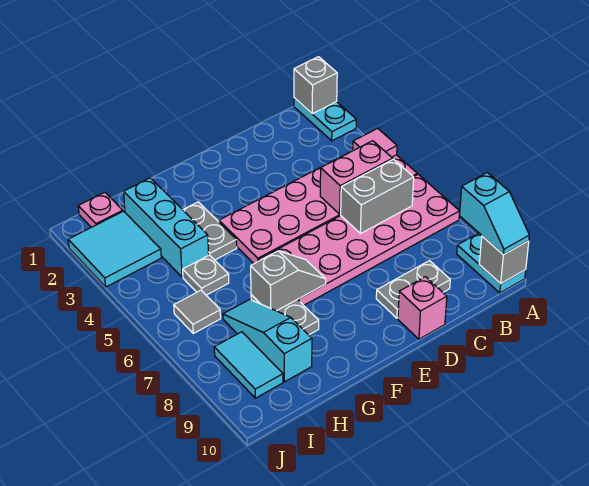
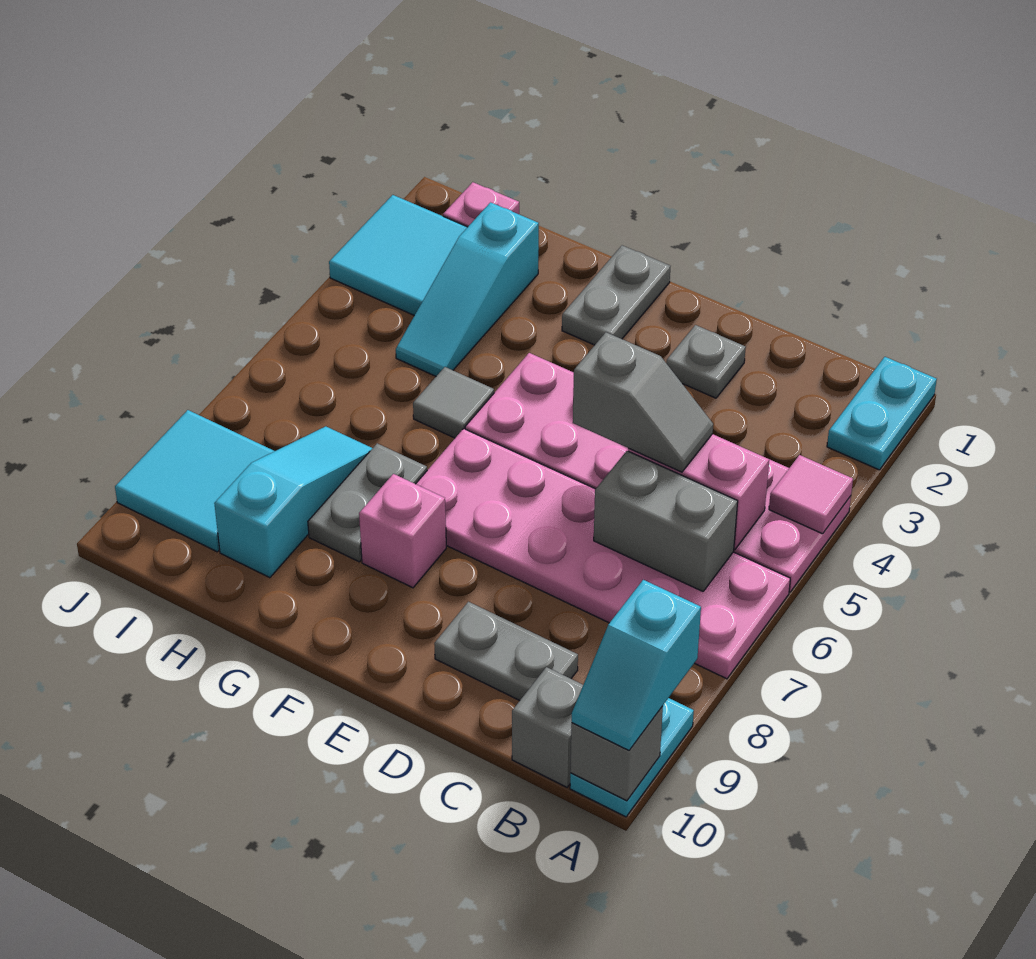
grey 1x1 brick [294,57,337,114] -> grey 1x1 brick moved to [512,667,583,787]
pink 1x1 brick [398,277,447,339] -> pink 1x1 brick moved to [359,474,446,588]
grey 1x2 slope [251,251,326,311] -> grey 1x2 slope moved to [573,332,713,472]
grey 1x2 plate [183,202,237,260] -> grey 1x2 plate moved to [562,245,670,345]
cyan 1x3 brick [124,178,209,277] -> cyan 1x3 slope [396,202,539,376]
grey 1x1 plate [183,255,229,295] -> grey 1x1 plate moved to [666,325,746,398]
grey 1x1 tile [174,290,221,333] -> grey 1x1 tile moved to [413,367,494,438]
cyan 1x2 tile [214,332,283,398] -> cyan 2x2 tile [115,410,274,552]

